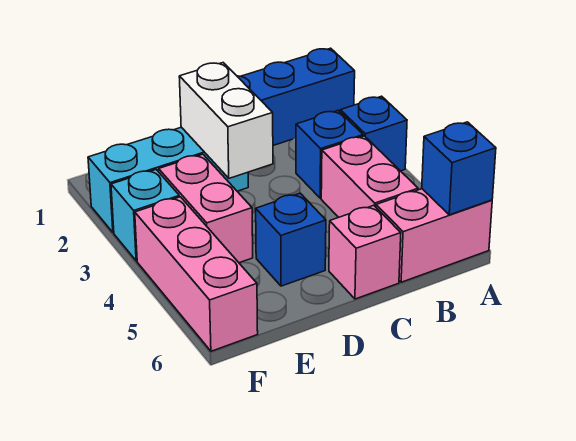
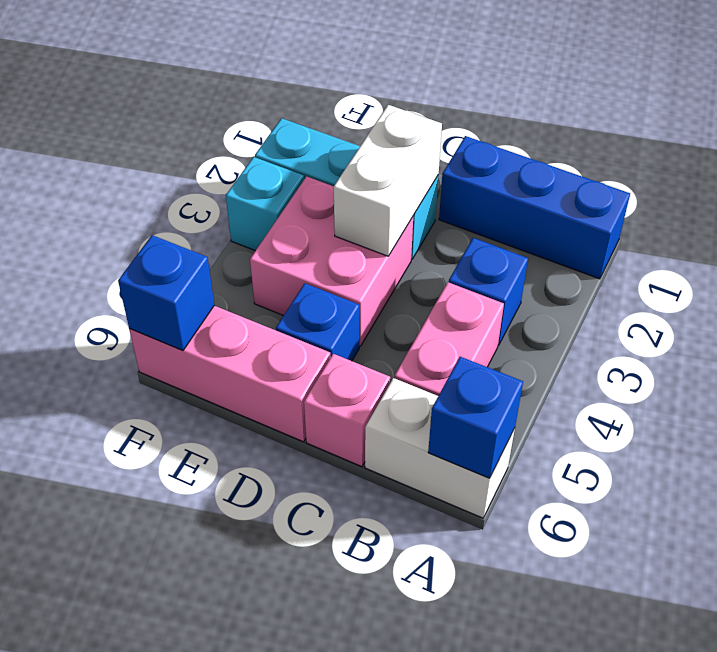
blue 1x1 brick [340,96,407,171] -> blue 1x1 brick moved to [118,235,214,350]
pink 1x2 brick [376,189,492,282] -> white 1x2 brick [365,378,515,518]
pink 1x2 brick [159,154,253,263] -> pink 2x2 brick [250,176,413,346]
pink 1x3 brick [135,197,258,351] -> pink 1x3 brick turned to [129,306,330,442]

